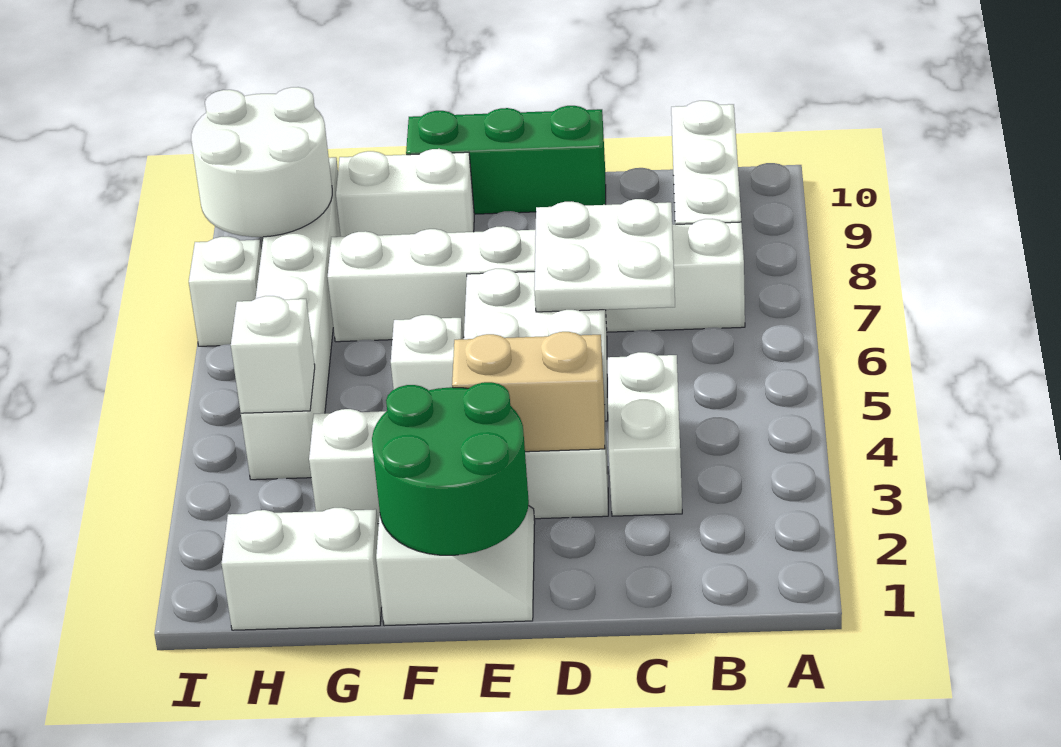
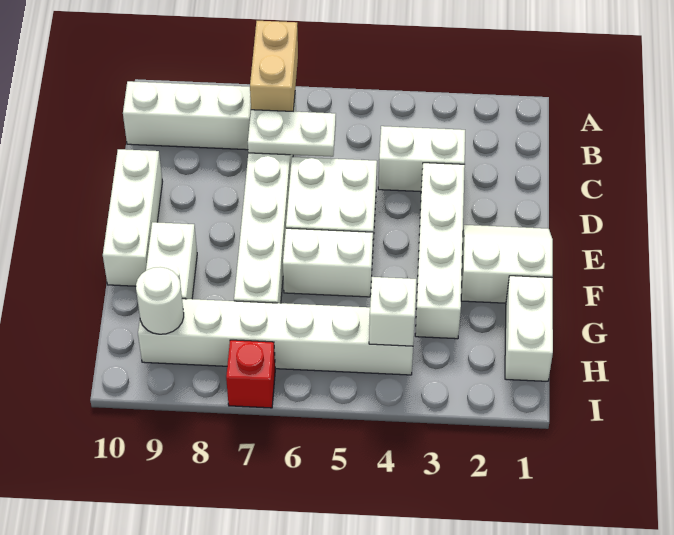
white 2x2 plate [534,199,675,312] -> white 1x2 plate [248,110,336,157]
tan 1x2 brick [452,332,605,452] -> tan 1x2 brick moved to [250,21,298,111]
green 1x3 brick [406,106,606,214] -> white 1x3 brick [103,149,163,286]
green 2x2 round brick [372,382,529,555] -> none
white 1x1 brick [391,315,463,390] -> white 1x2 brick [283,228,373,297]
white 2x2 round brick [191,87,332,237] -> white 1x1 round brick [136,267,184,334]
white 1x1 brick [189,237,261,346] -> red 1x1 brick [226,340,275,408]

